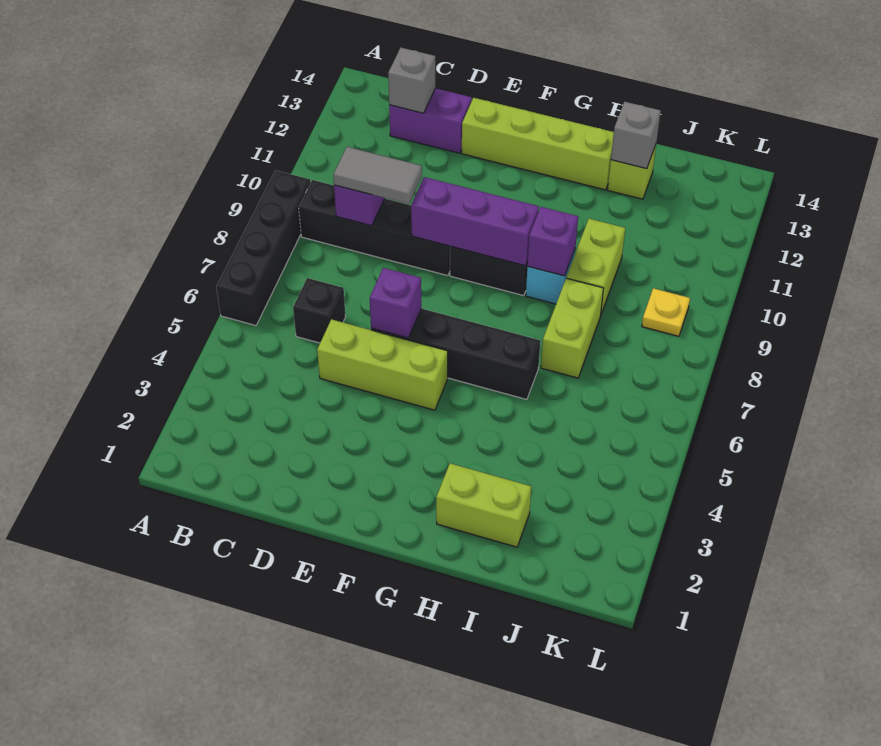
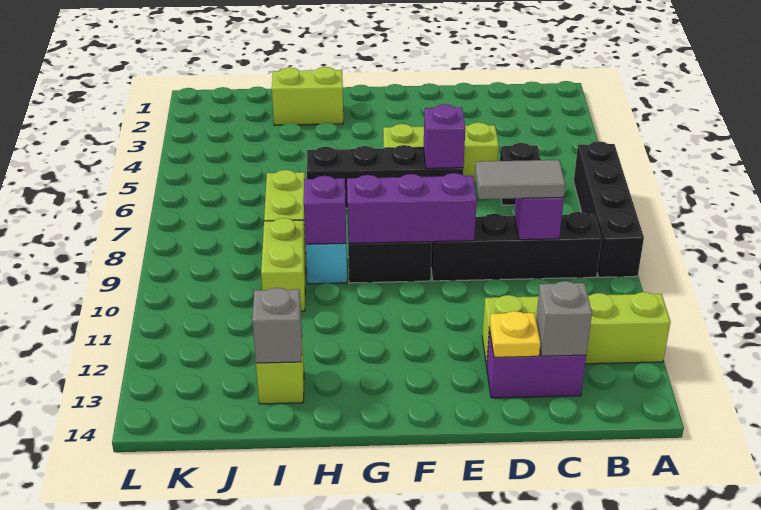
lime 1x4 brick [462,98,614,190] -> lime 1x4 brick moved to [482,292,671,365]
yellow 1x1 plate [642,288,690,336] -> yellow 1x1 plate moved to [489,311,540,357]

